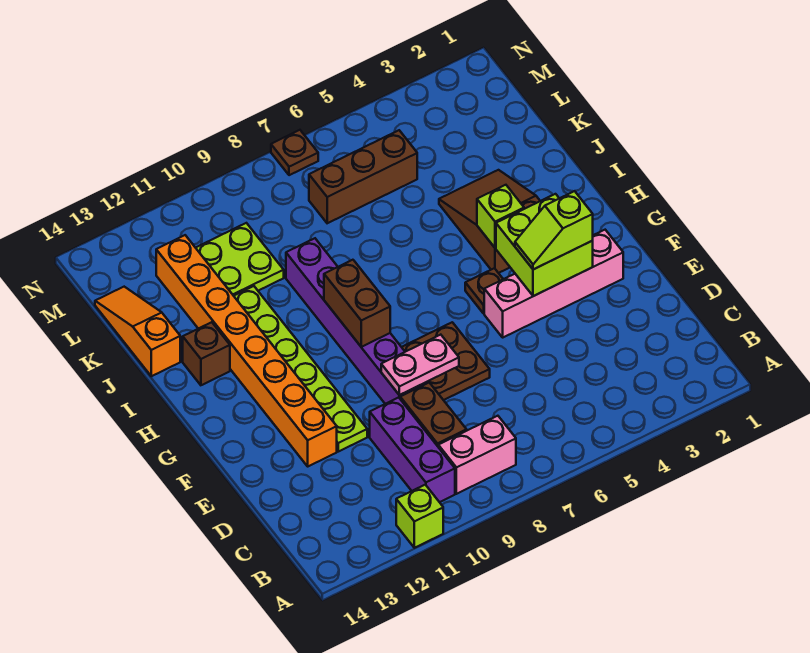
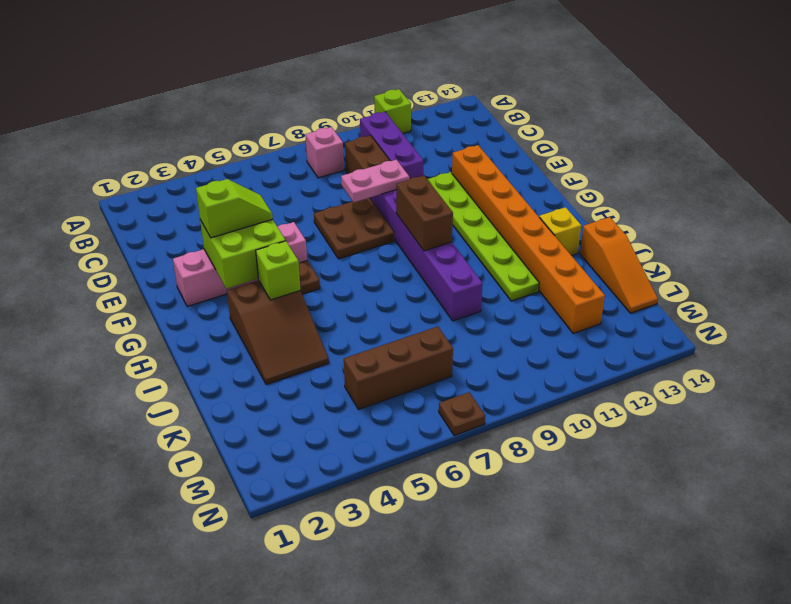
pink 1x2 brick [438,416,516,494] -> pink 1x1 brick [306,127,344,178]
brown 1x1 brick [183,322,230,385] -> yellow 1x1 brick [539,207,581,256]
lime 2x2 plate [196,223,284,296] -> none

